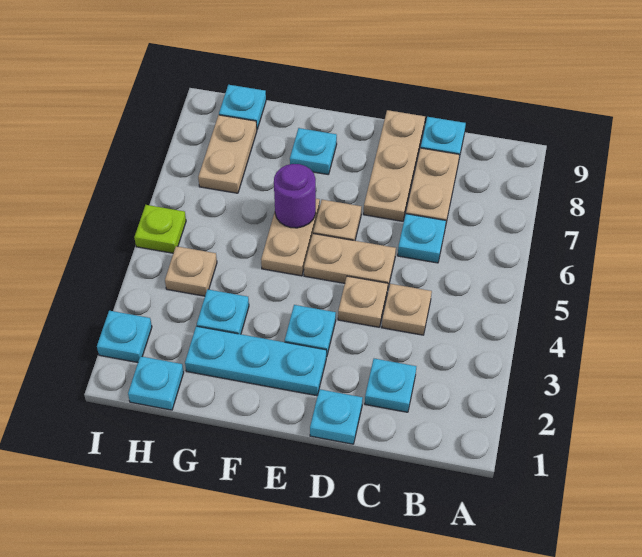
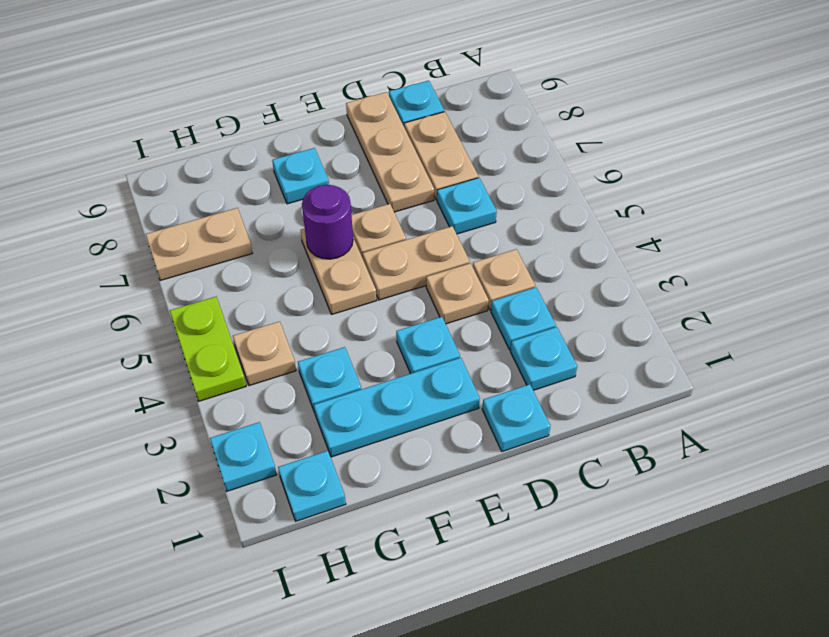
tan 1x2 plate [198,115,257,193] -> tan 1x2 plate turned to [146,208,252,281]
cyan 1x1 plate [219,85,266,129] -> cyan 1x1 plate moved to [491,287,556,350]
lime 1x1 plate [134,205,186,253] -> lime 1x2 plate [170,297,246,402]

